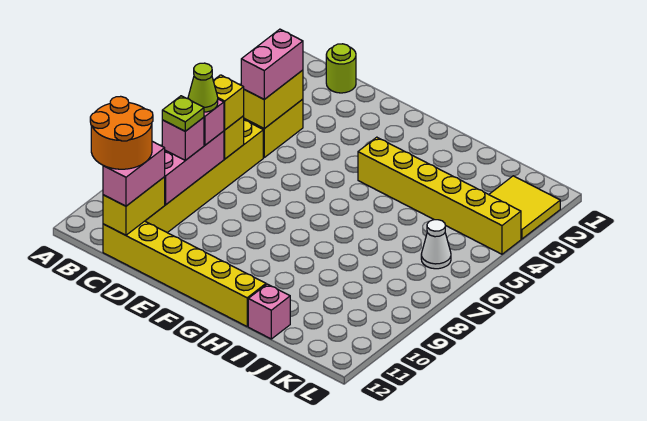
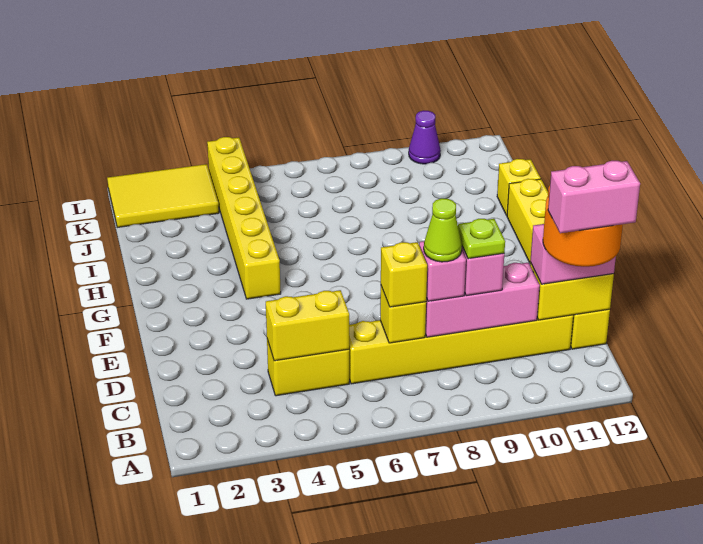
lime 1x1 round brick [326,44,356,93] -> none
pink 1x2 brick [241,29,303,99] -> pink 1x2 brick moved to [548,161,640,233]
pink 1x1 brick [248,284,290,339] -> yellow 1x1 brick [497,159,541,215]
yellow 2x2 tile [489,176,560,239] -> yellow 2x3 tile [107,164,219,227]
white 1x1 cone [421,220,451,269] -> none
none -> purple 1x1 cone [409,111,441,164]

